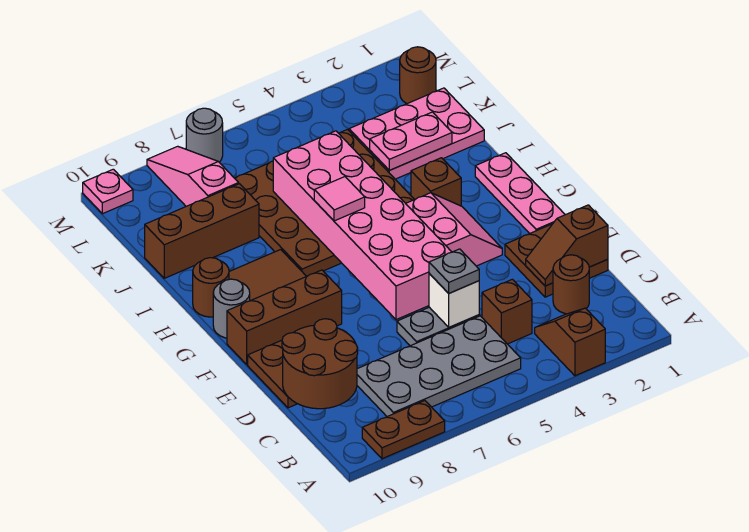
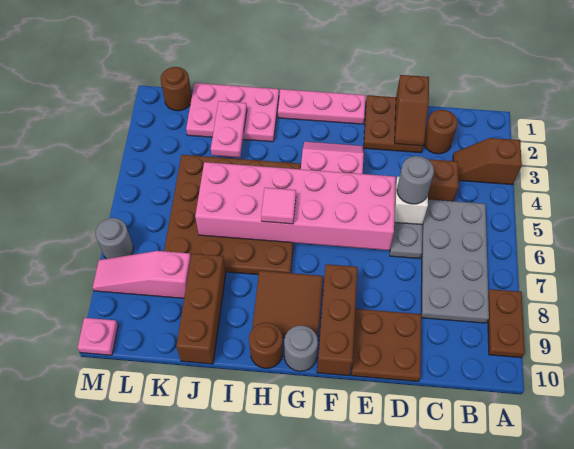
brown 2x2 round brick [282,319,358,409] -> none
grey 1x1 plate [429,249,479,293] -> grey 1x1 round brick [397,156,434,204]
brown 1x1 brick [411,158,461,206] -> none
pink 2x3 plate [349,88,484,179] -> pink 2x3 plate turned to [186,83,279,142]

